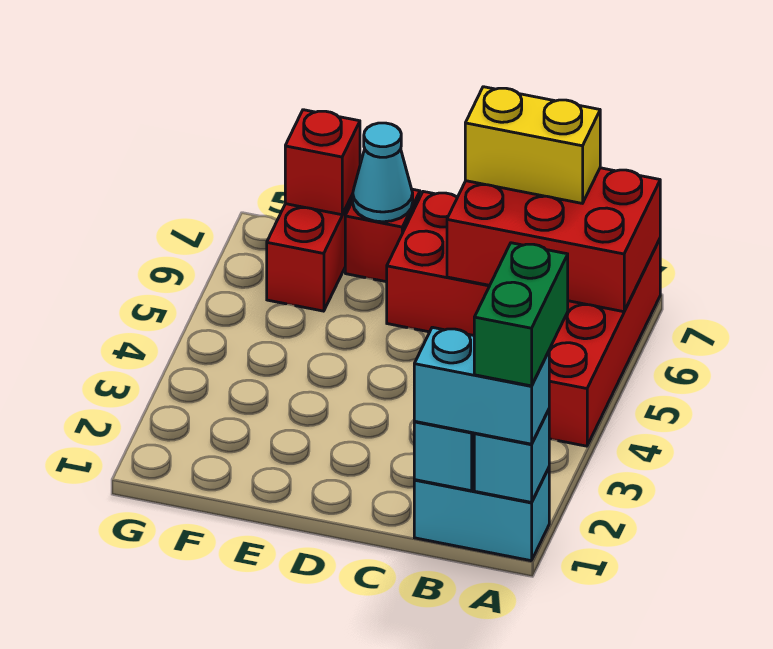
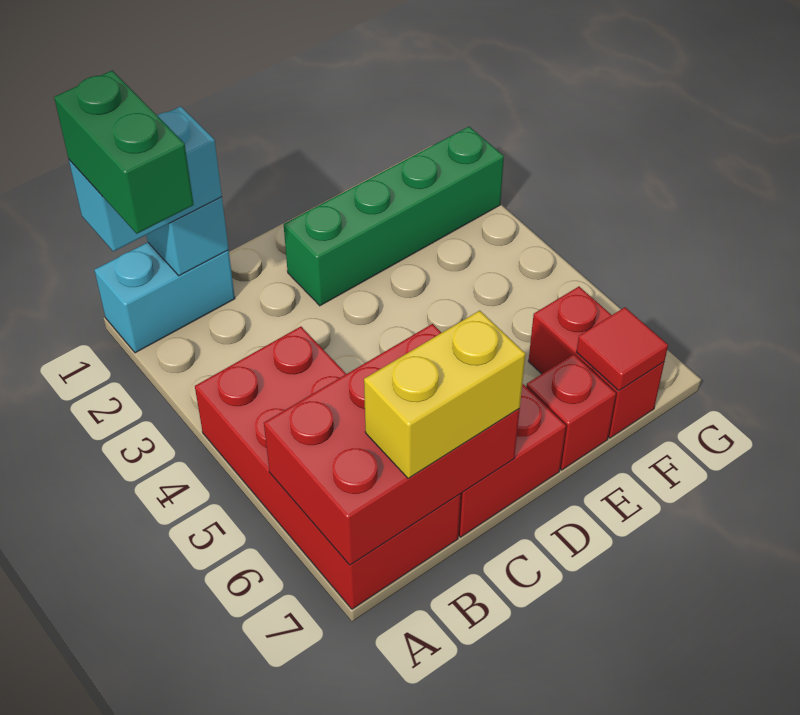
cyan 1x1 brick [474,410,549,502] -> none
none -> green 1x4 brick [284,127,504,306]
cyan 1x1 cone [352,123,413,222] -> none
red 1x1 brick [285,110,360,215] -> red 1x1 tile [576,307,668,391]

